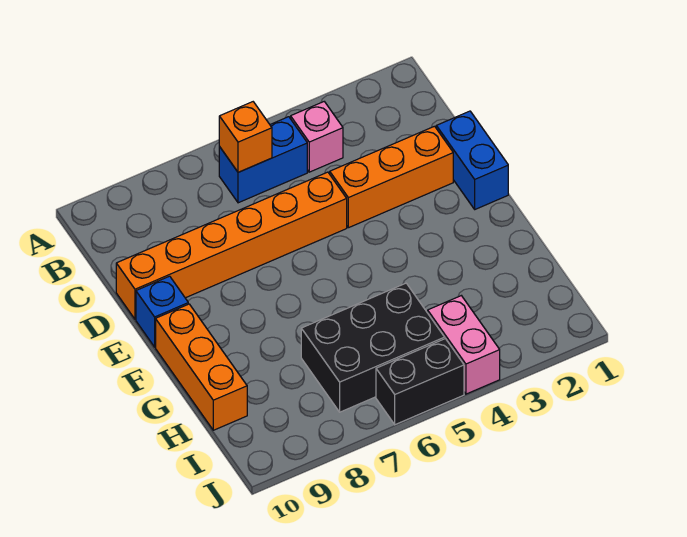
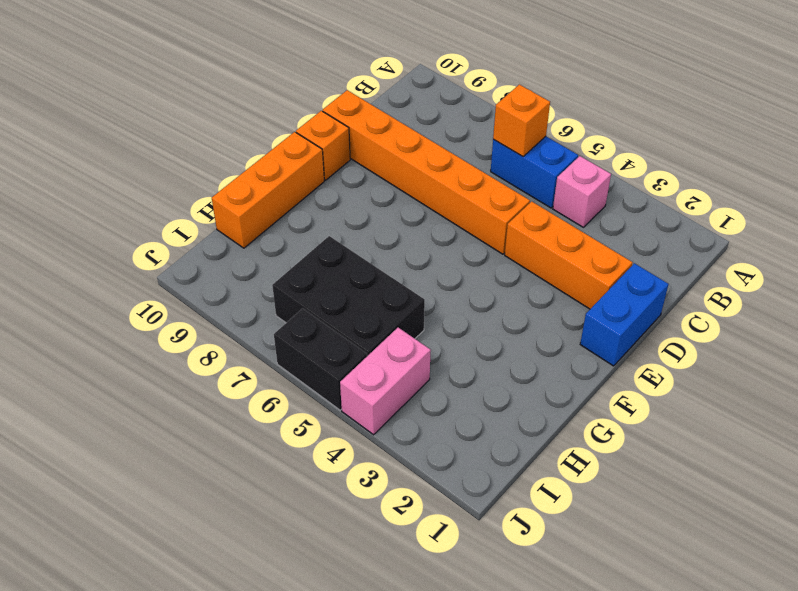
blue 1x1 brick [136,276,188,347] -> orange 1x1 brick [296,111,350,180]

